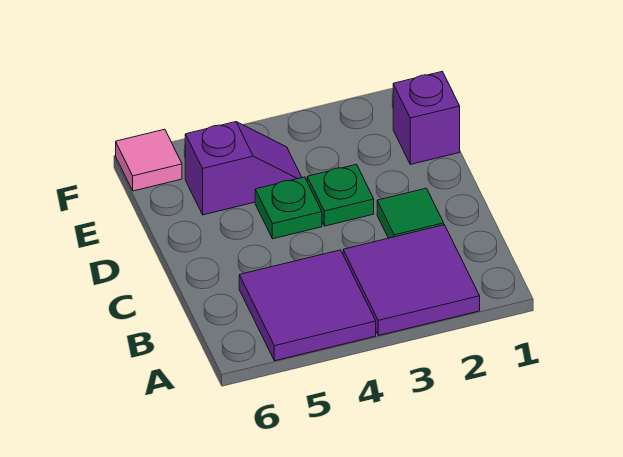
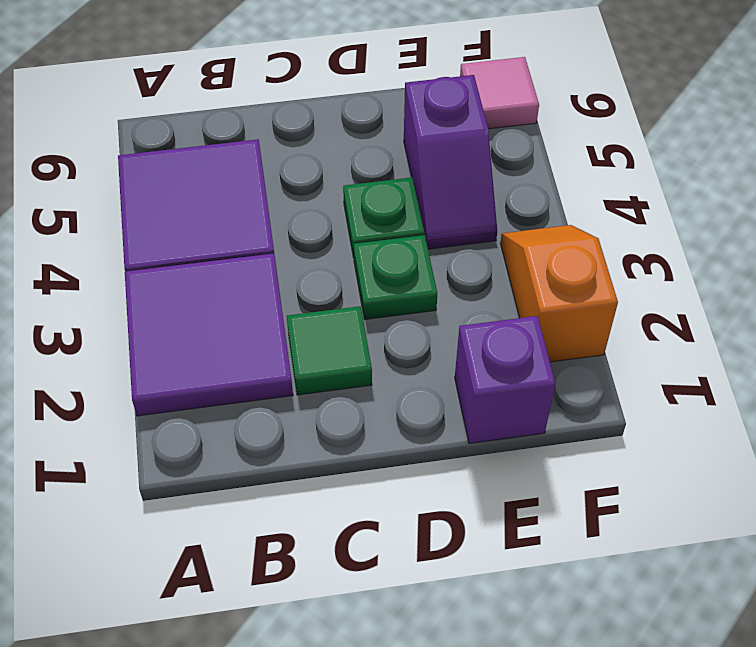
none -> orange 1x2 slope [500,225,618,362]

